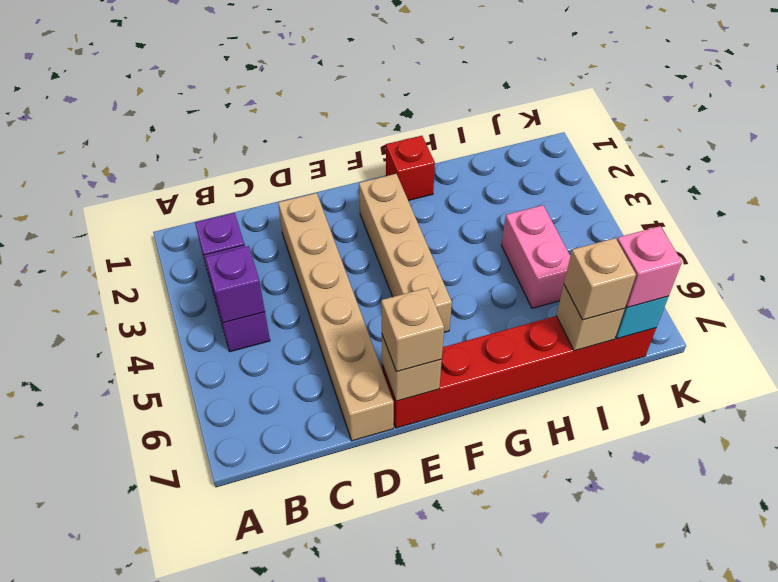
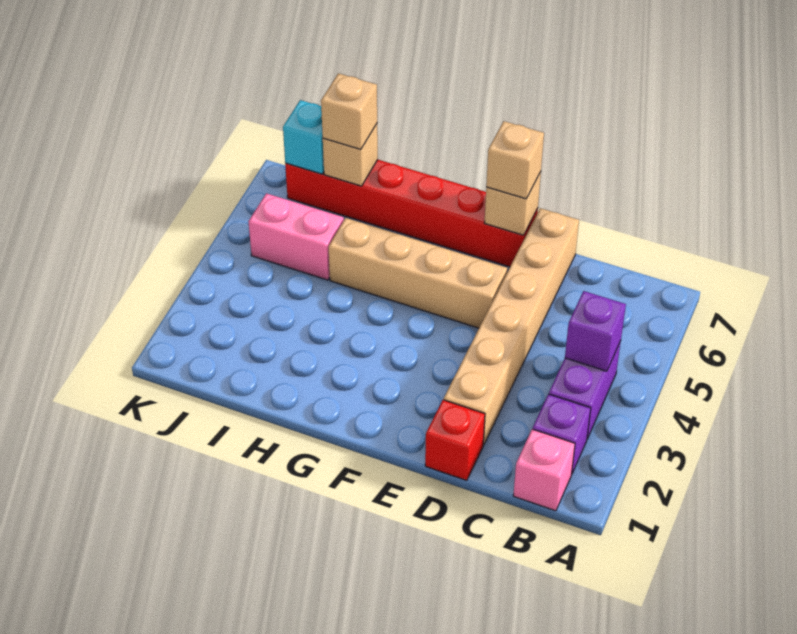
tan 1x4 brick [359,174,452,332] -> tan 1x4 brick turned to [329,218,507,328]
red 1x1 brick [386,136,435,201] -> red 1x1 brick moved to [425,400,485,480]
pink 1x2 brick [501,205,570,308] -> pink 1x2 brick turned to [248,193,344,280]
pink 1x1 brick [617,226,682,307] -> pink 1x1 brick moved to [513,429,575,511]

